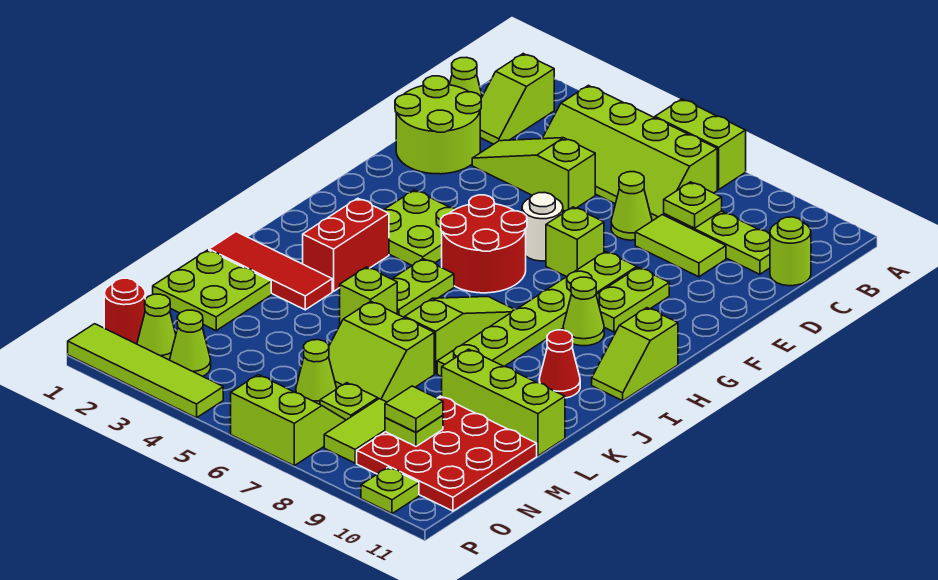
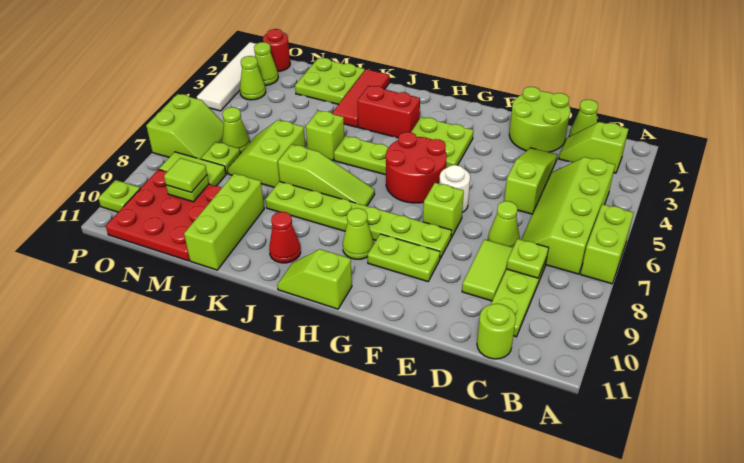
lime 1x4 tile [68,324,223,418] -> white 1x4 tile [197,42,256,111]

